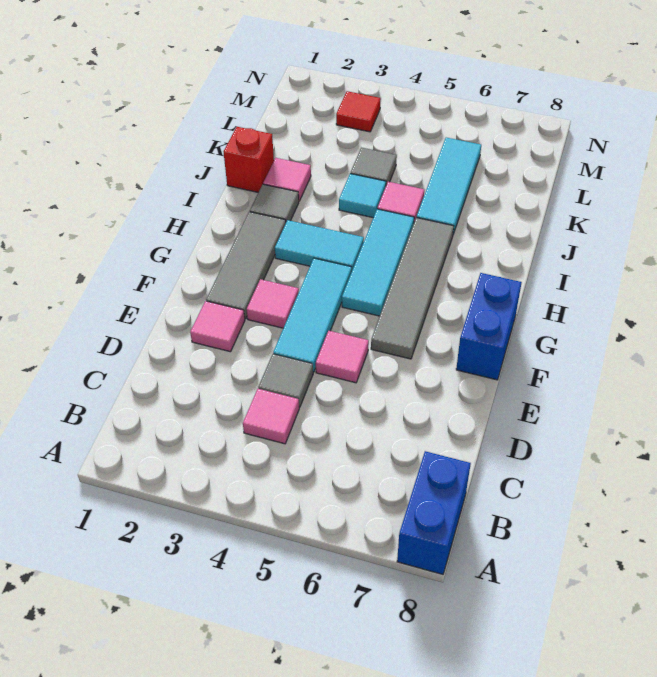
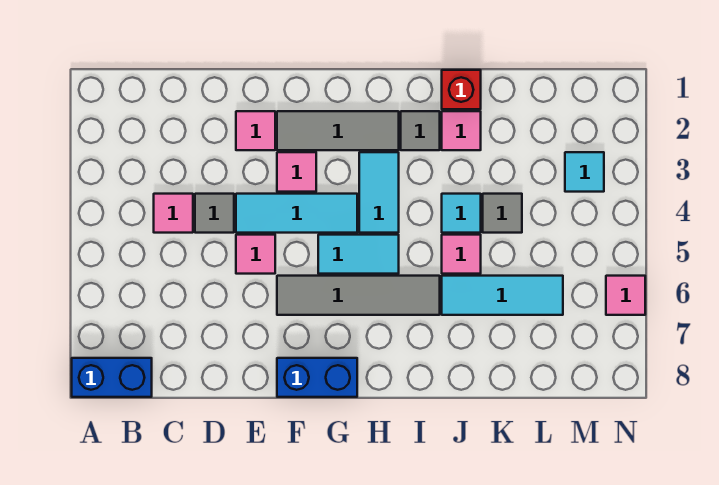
cyan 1x3 tile [342,209,414,316] -> cyan 1x2 tile [318,235,399,274]
red 1x1 tile [336,91,381,132] -> cyan 1x1 tile [565,152,604,192]
none -> pink 1x1 tile [606,276,645,315]

